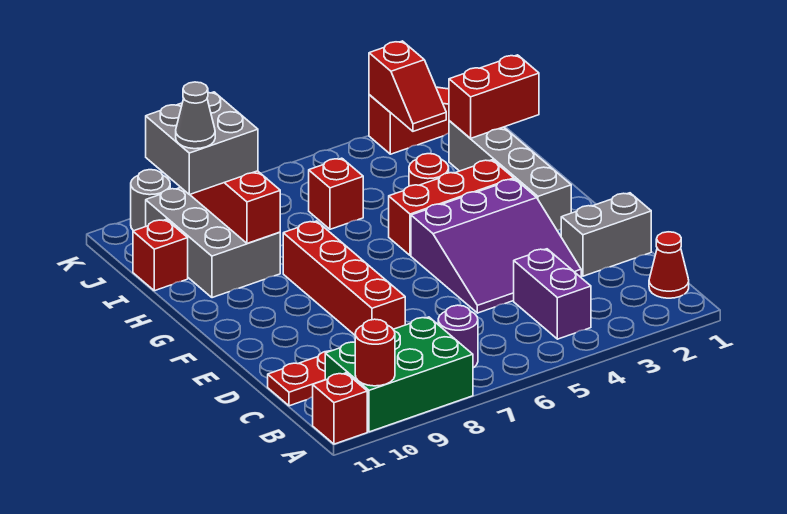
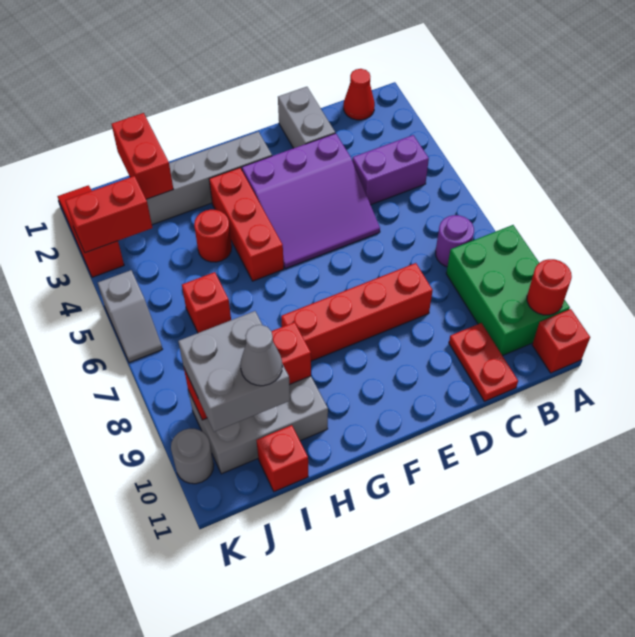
purple 3x3 slope [411,179,581,313] -> purple 3x3 slope turned to [242,133,380,269]
red 1x2 slope [369,41,446,131] -> red 1x2 brick [65,176,152,253]
none -> grey 1x2 slope [98,270,163,363]

